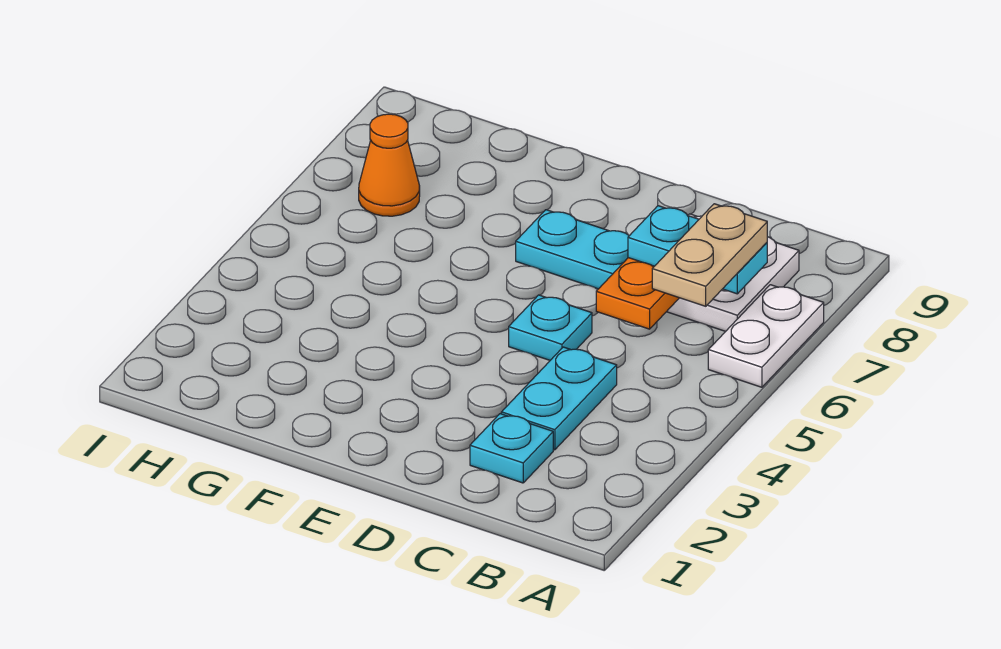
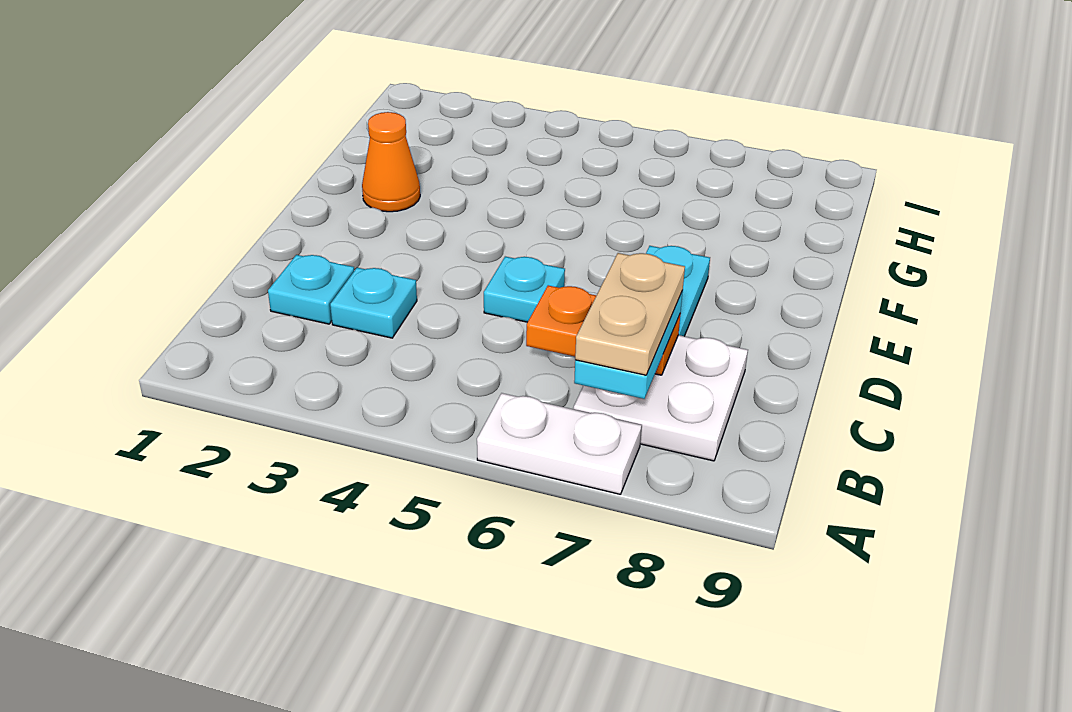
tan 1x2 plate [652,204,767,306] -> tan 1x2 plate turned to [575,253,685,375]
cyan 1x2 plate [501,347,617,450] -> cyan 1x1 plate [330,268,417,338]
orange 1x1 cone [359,114,420,216] -> orange 1x1 cone moved to [362,112,420,212]

